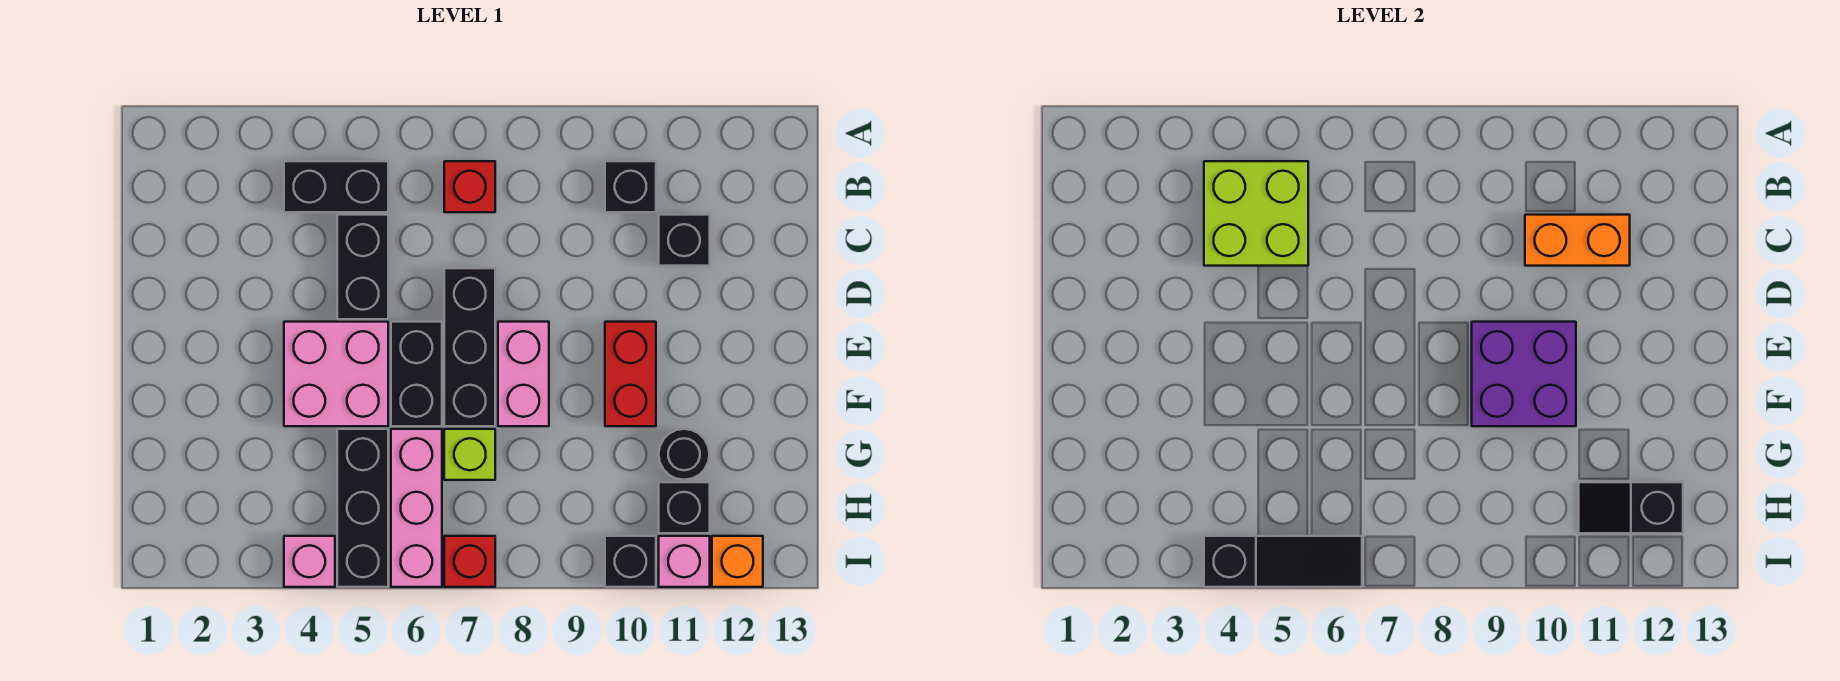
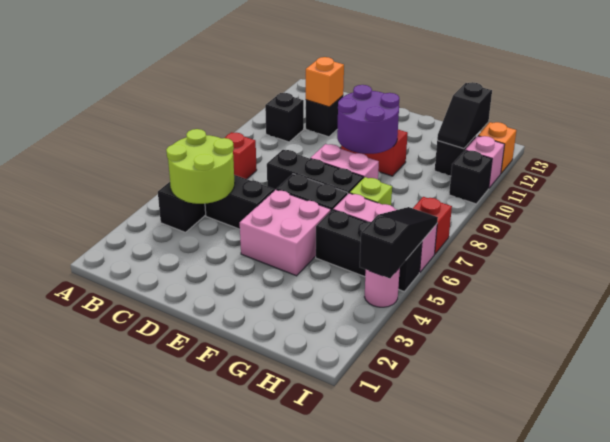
lime 2x2 brick [1204,161,1308,266] -> lime 2x2 round brick [166,129,235,204]
orange 1x2 brick [1525,215,1630,266] -> orange 1x1 brick [306,57,344,107]
purple 2x2 brick [1472,322,1576,426] -> purple 2x2 round brick [337,85,399,154]
black 1x1 round brick [659,429,710,480] -> none
pink 1x1 brick [284,536,335,587] -> pink 1x1 round brick [365,268,400,307]

